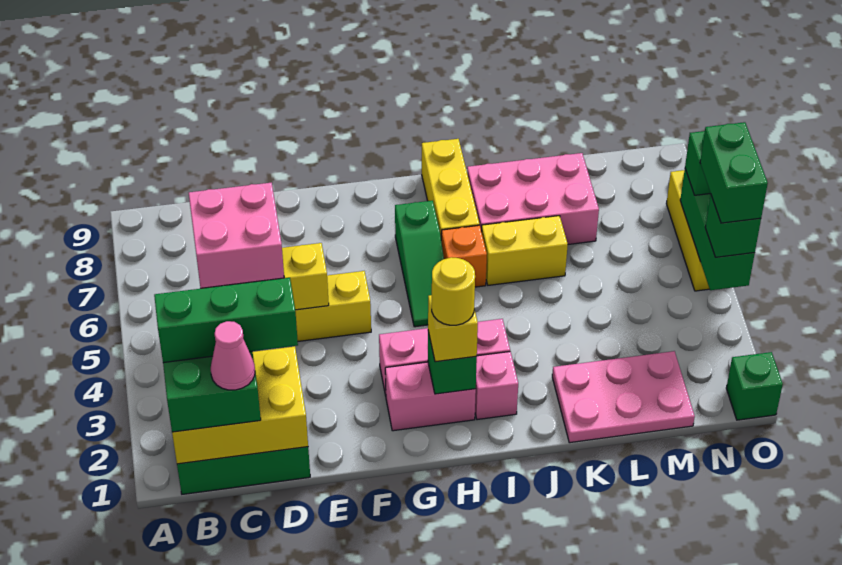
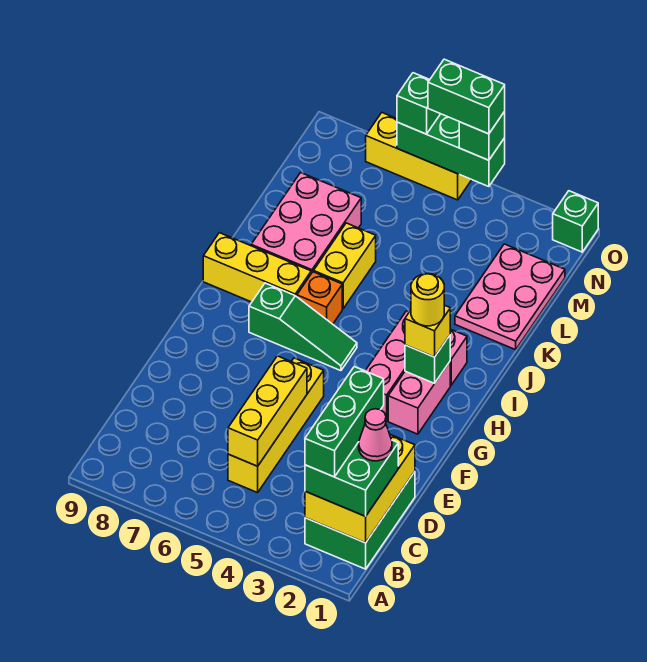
pink 2x2 brick [189,183,284,288] -> none

